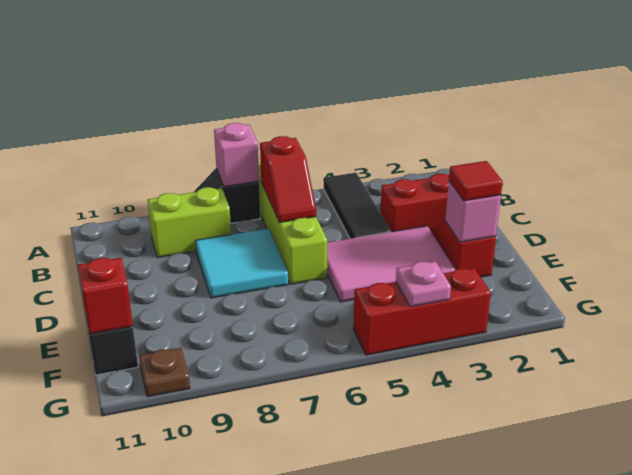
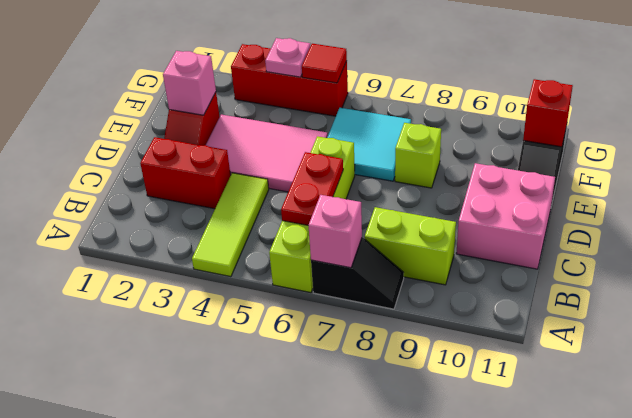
black 1x3 tile [324,173,391,238] -> lime 1x3 tile [192,173,269,277]
red 1x2 slope [260,136,316,222] -> red 1x2 plate [281,152,343,225]
cyan 2x2 tile [195,229,288,298] -> cyan 2x2 tile moved to [327,108,411,181]
none -> pink 2x2 brick [456,163,555,269]
red 1x1 tile [449,161,503,201] -> red 1x1 tile moved to [302,44,347,83]
none -> lime 1x1 brick [395,123,441,188]
brown 1x1 plate [139,348,190,397] -> none

